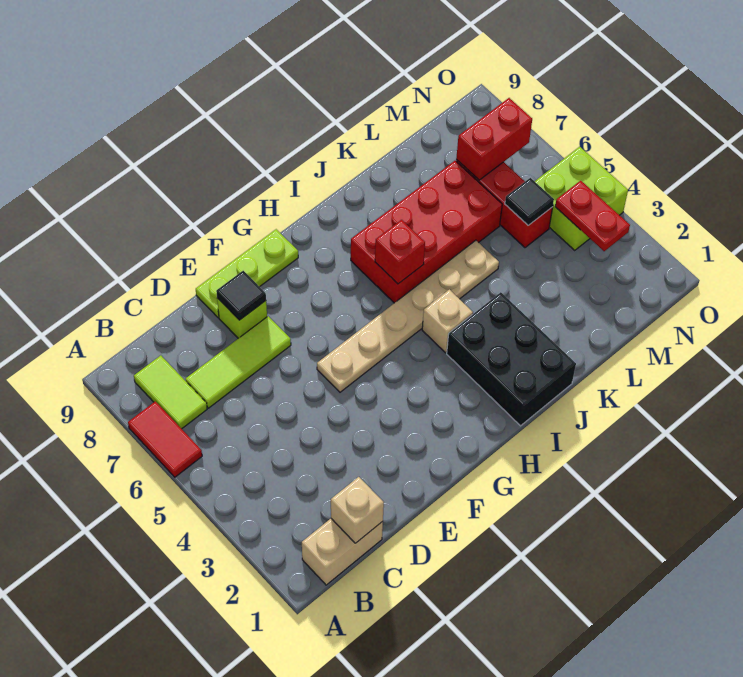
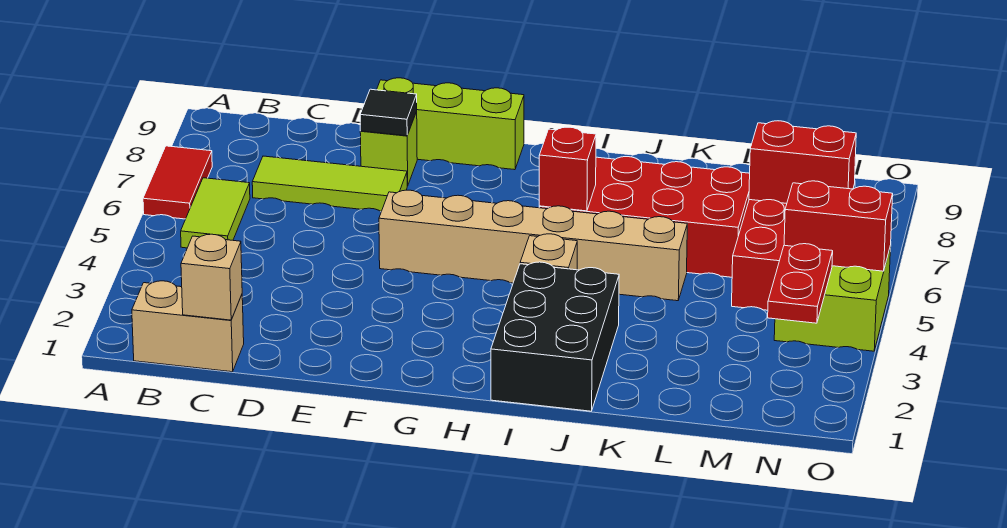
lime 1x2 tile [134,355,207,429] -> lime 1x2 tile moved to [181,178,250,248]
lime 1x3 plate [196,229,298,318] -> lime 1x3 brick [377,78,524,170]
tan 1x6 plate [317,240,499,392] -> tan 1x6 brick [379,190,687,301]
black 1x1 tile [505,178,554,225] -> none
none -> red 1x2 brick [784,181,893,271]

